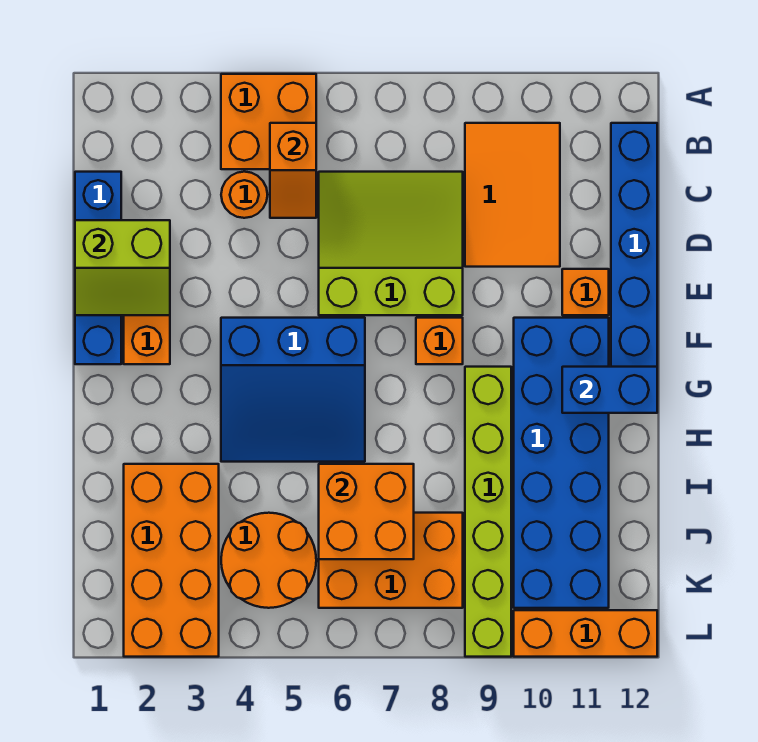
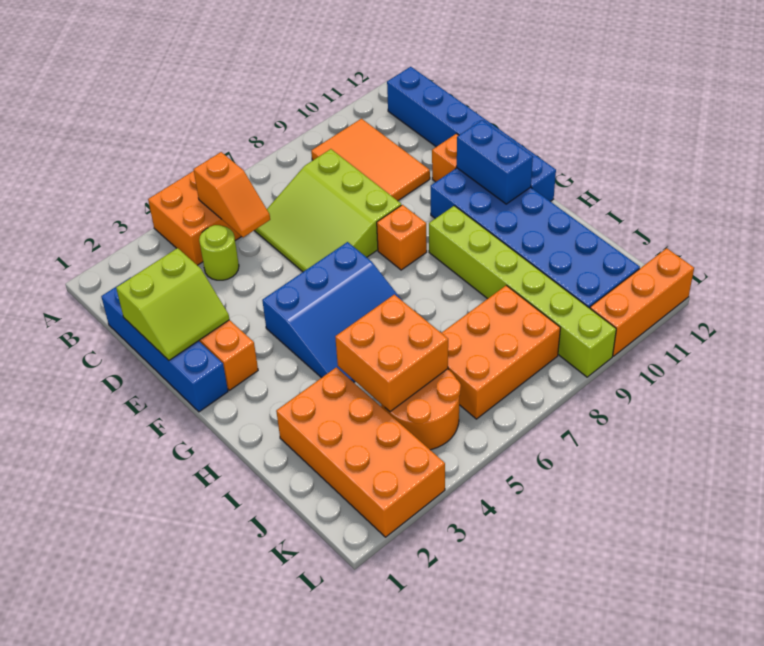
orange 1x1 round brick [221,172,268,218] -> lime 1x1 round brick [199,225,239,280]
lime 3x3 slope [319,172,463,315] -> lime 3x3 slope turned to [254,149,401,272]
blue 1x2 brick [562,367,657,413] -> blue 1x2 brick turned to [457,120,533,204]
orange 2x2 brick [319,464,414,559] -> orange 2x2 brick moved to [335,295,448,412]

